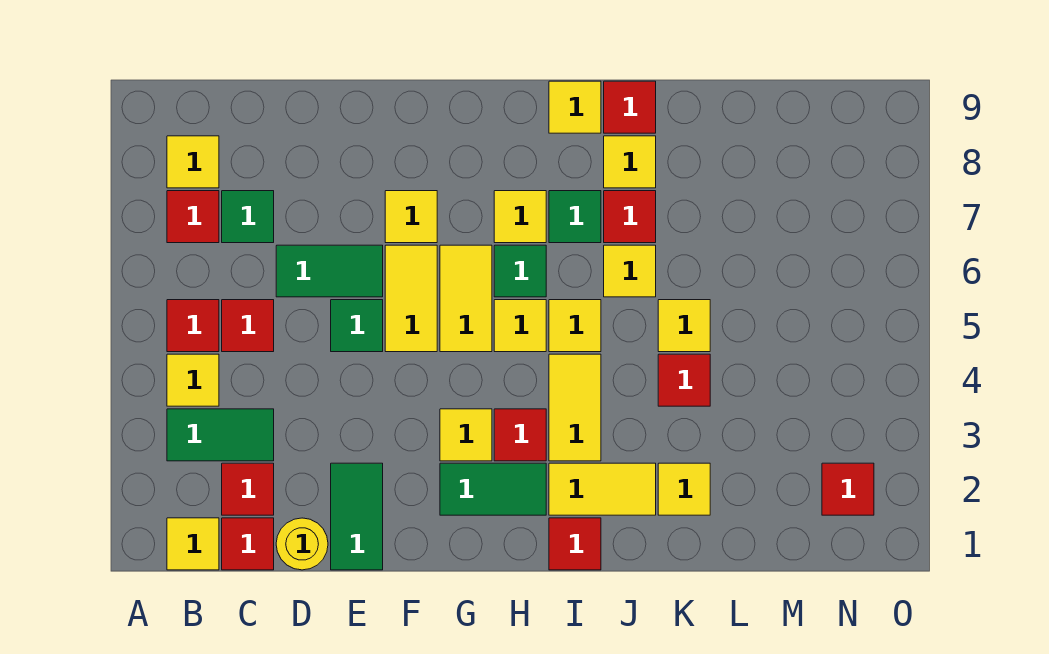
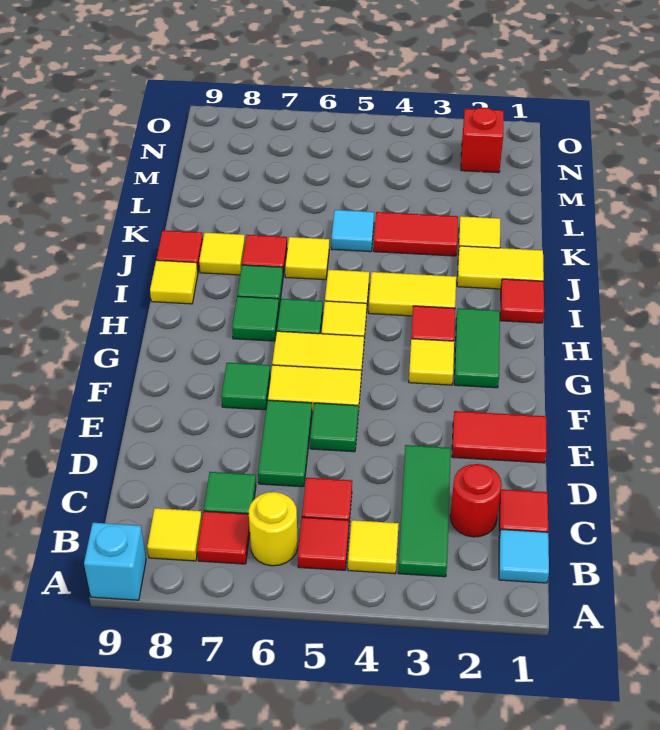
none -> cyan 1x1 brick [84,523,146,600]
yellow 1x1 tile [167,518,219,570] -> cyan 1x1 tile [499,529,549,583]
green 1x2 tile [167,409,274,461] -> green 1x3 tile [398,445,451,577]
red 1x1 tile [222,463,274,515] -> red 1x1 round brick [450,464,502,537]
yellow 1x1 round brick [276,518,328,570] -> yellow 1x1 round brick moved to [248,492,298,566]
green 1x2 tile [331,463,383,570] -> red 1x2 tile [452,411,547,463]
yellow 1x1 tile [385,191,437,243] -> green 1x1 tile [221,363,270,410]
yellow 1x1 tile [494,191,546,243] -> green 1x1 tile [232,296,279,341]
yellow 1x2 tile [549,463,656,515] -> yellow 1x2 tile turned to [457,246,544,289]
red 1x1 tile [658,354,710,406] -> red 1x2 tile [374,212,458,256]
yellow 1x1 tile [658,300,710,352] -> cyan 1x1 tile [331,210,374,252]
red 1x1 tile [822,463,874,515] -> red 1x1 brick [461,108,503,173]

